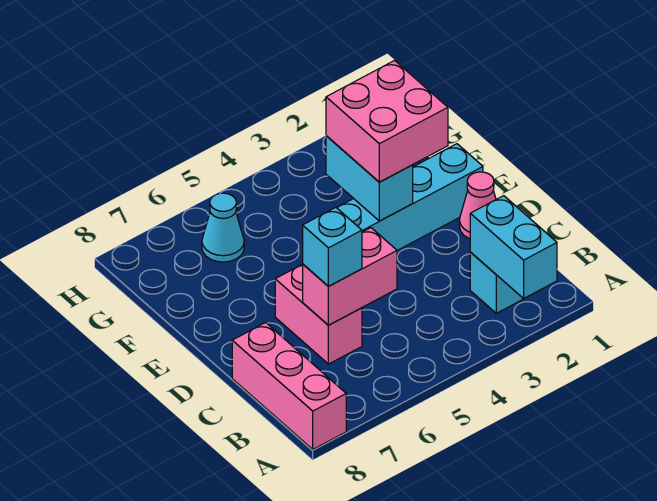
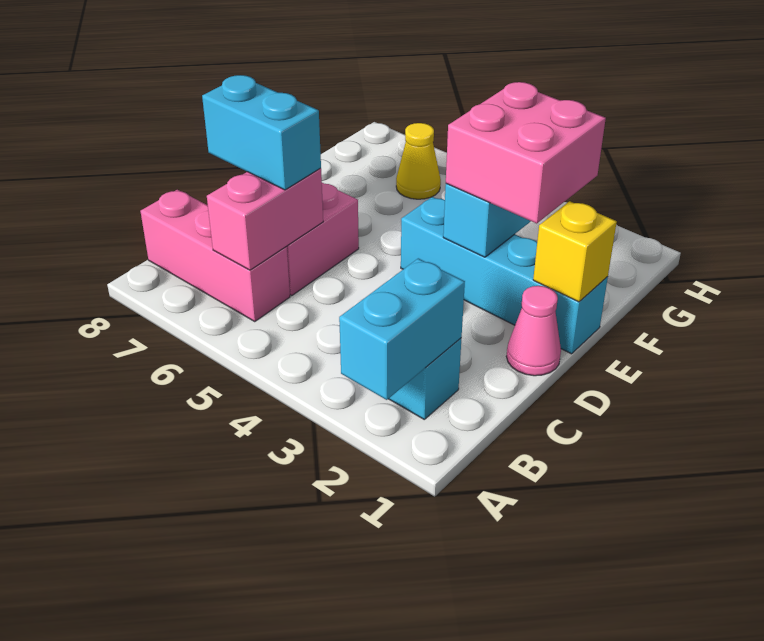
pink 1x3 brick [232,323,346,449] -> pink 1x3 brick turned to [140,190,290,321]
pink 1x2 brick [303,228,397,325] -> pink 1x2 brick turned to [207,168,323,270]
cyan 1x1 brick [303,208,362,286] -> cyan 1x2 brick [202,75,321,190]
none -> yellow 1x1 brick [533,201,617,302]
cyan 1x1 cone [202,193,244,262] -> yellow 1x1 cone [396,123,441,199]

